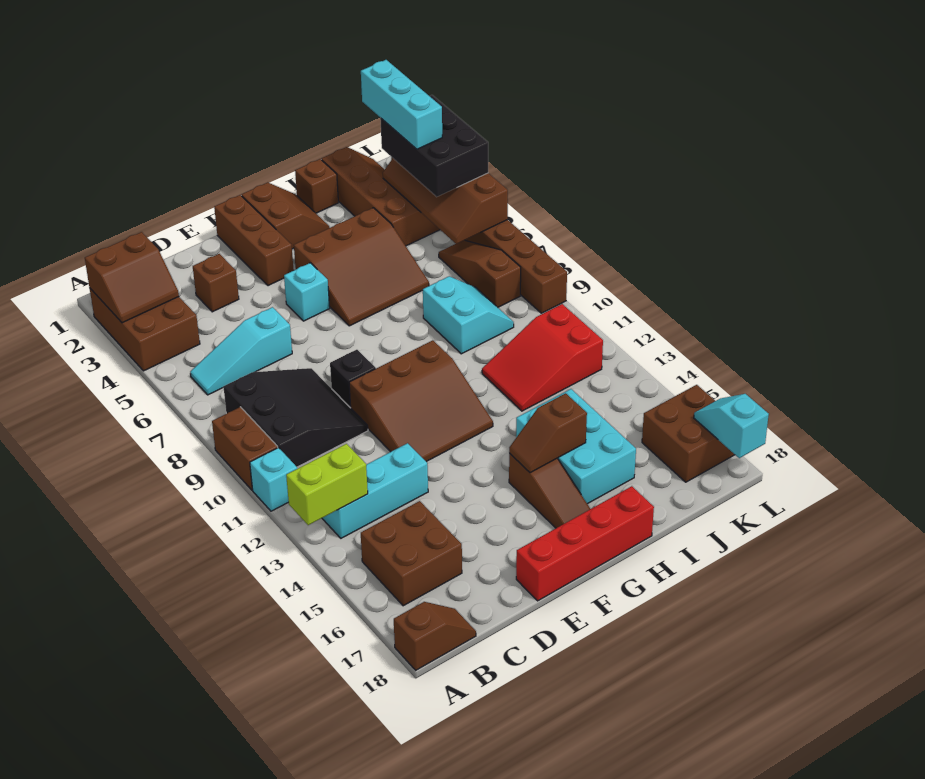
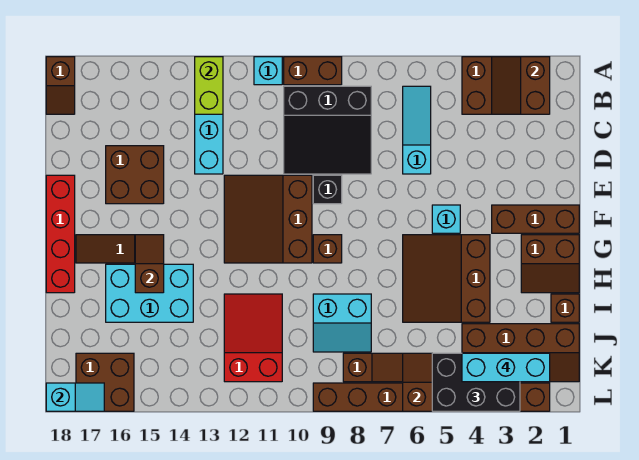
brown 2x2 brick [361,501,462,606] -> brown 2x2 brick moved to [106,146,164,204]
brown 1x1 brick [193,254,239,312] -> brown 1x1 brick moved to [313,235,342,263]

